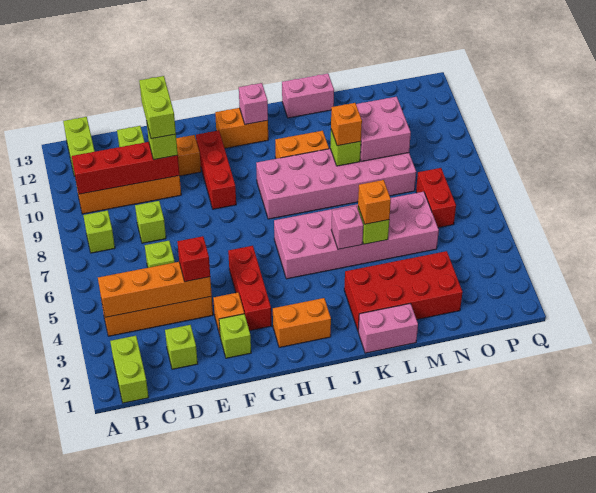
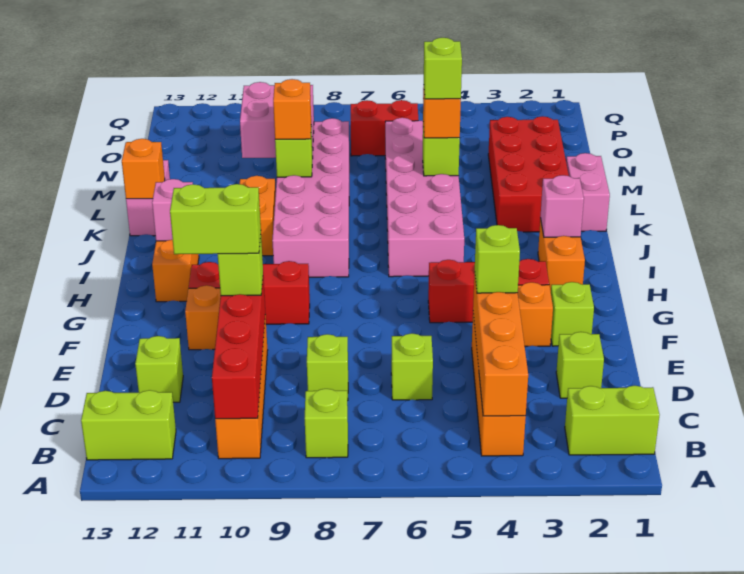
red 1x1 brick [177,236,210,282] -> lime 1x1 brick [475,225,520,293]
pink 1x1 brick [332,206,363,249] -> pink 1x1 brick moved to [540,175,584,237]
none -> orange 1x1 brick [122,139,165,199]
none -> lime 1x1 brick [424,38,462,99]

